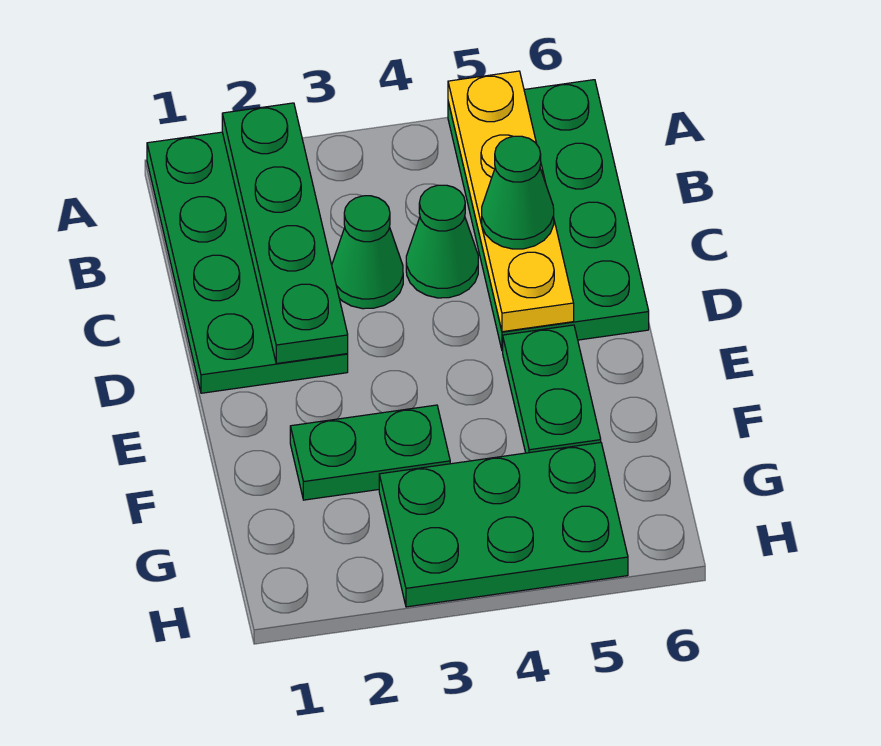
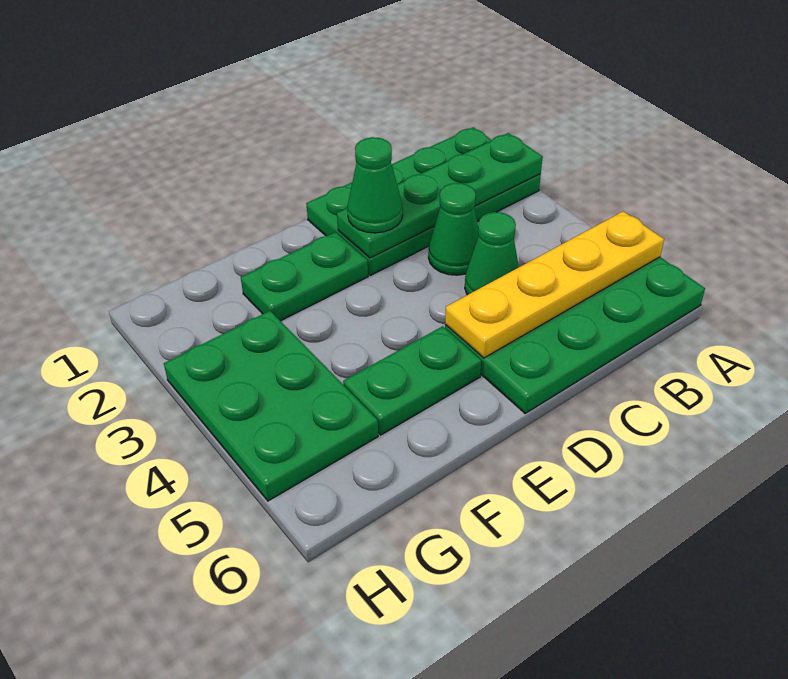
green 1x1 cone [482,136,554,249] -> green 1x1 cone moved to [347,137,403,233]
green 1x2 plate [290,405,450,500] -> green 1x2 plate turned to [241,232,368,321]

